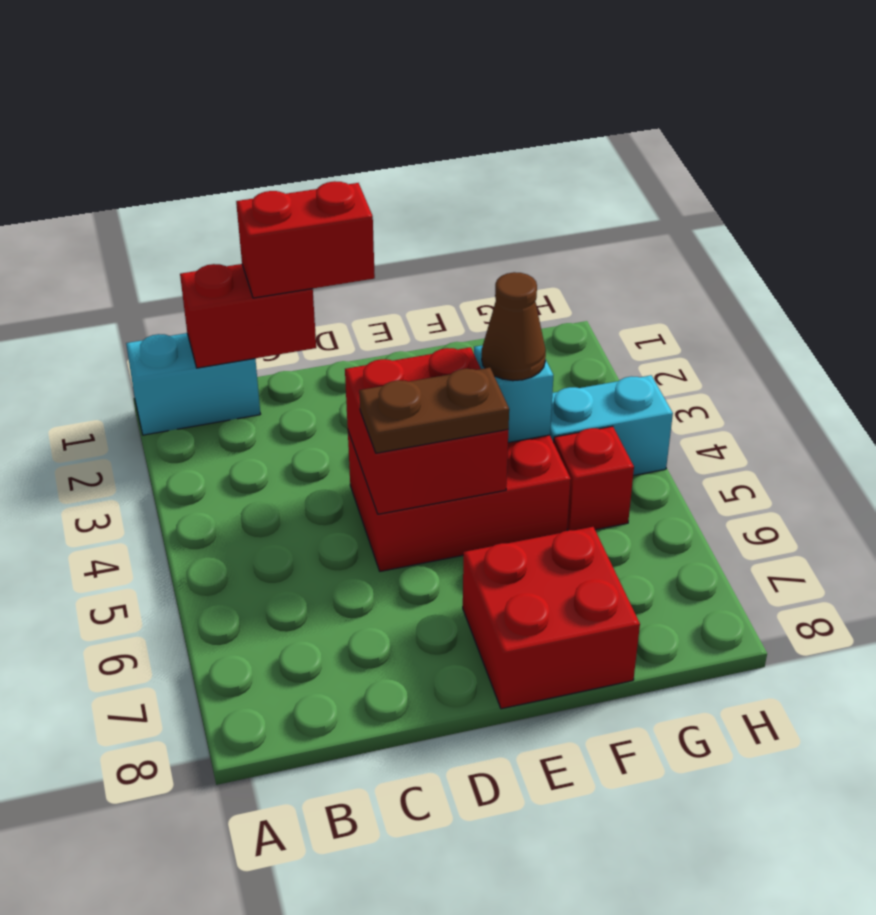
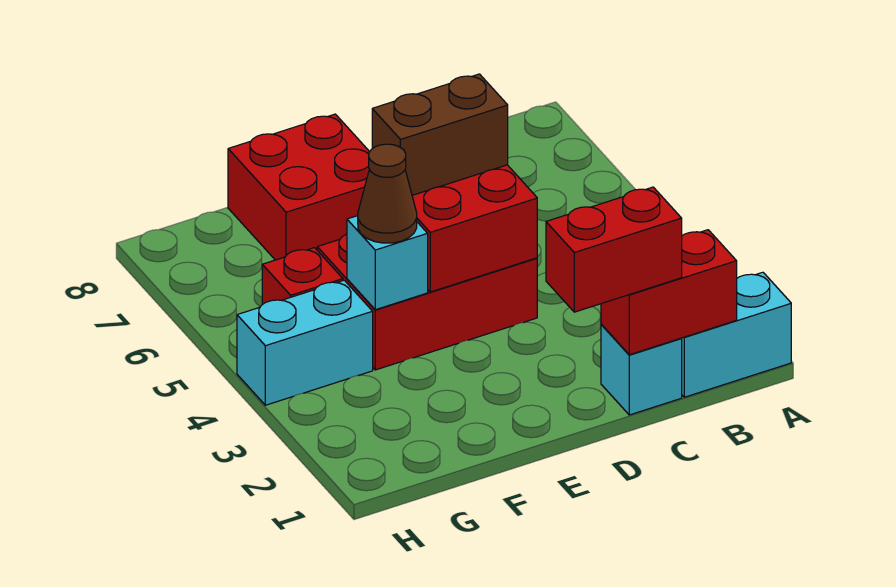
none -> cyan 1x1 brick [601,324,682,415]
brown 1x2 plate [359,368,509,453] -> brown 1x2 brick [372,74,508,195]

